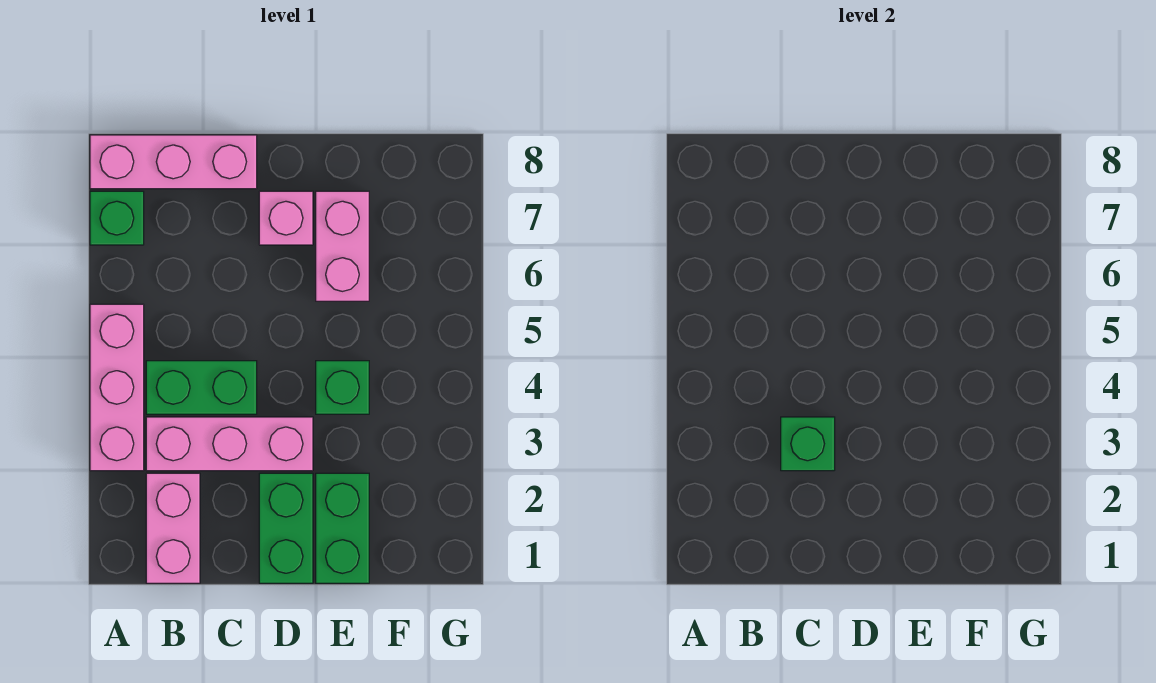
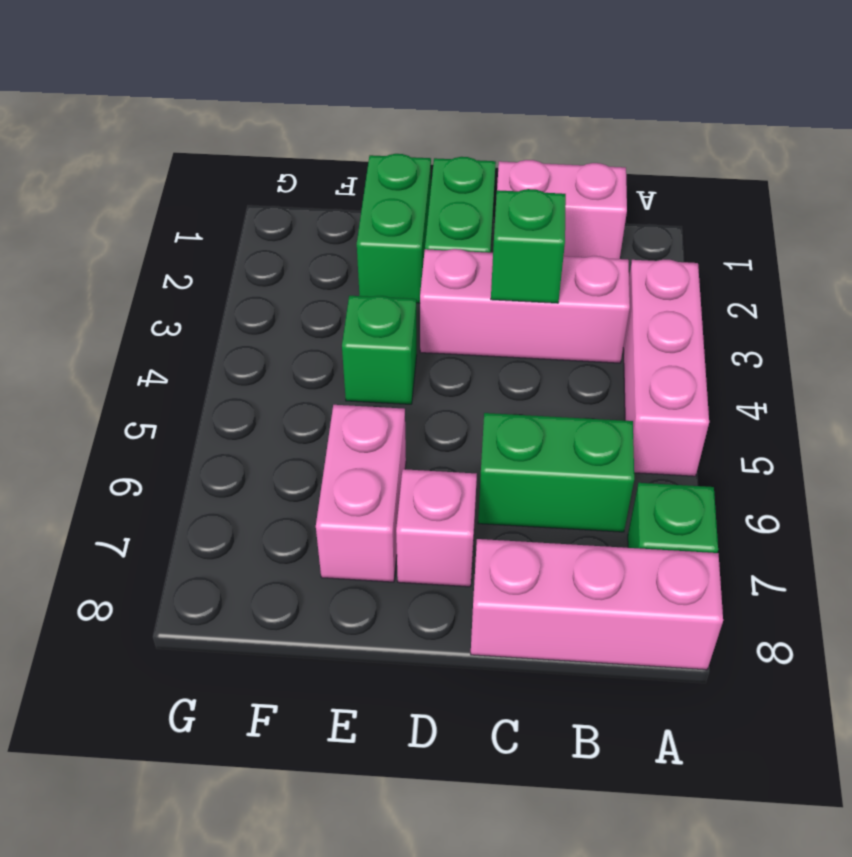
pink 1x2 brick [146,473,200,583] -> pink 1x2 brick turned to [497,160,627,259]
green 1x2 brick [146,361,257,414] -> green 1x2 brick moved to [478,413,634,532]

